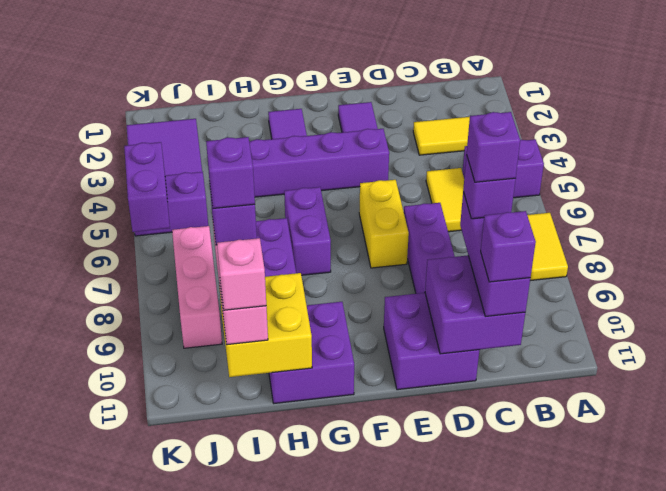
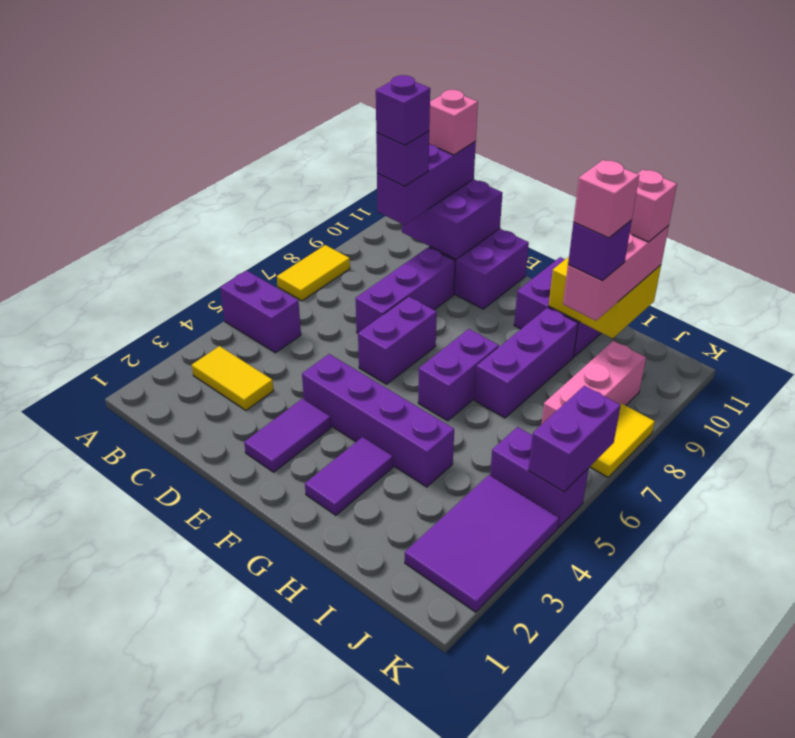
yellow 1x2 tile [426,168,464,232] -> yellow 1x2 tile moved to [590,403,655,477]
purple 1x1 brick [481,211,536,282] -> pink 1x1 brick [429,90,478,155]
yellow 1x2 brick [359,180,409,268] -> purple 1x2 brick [358,296,437,384]
purple 1x1 brick [206,137,255,208] -> pink 1x1 brick [573,160,639,238]

